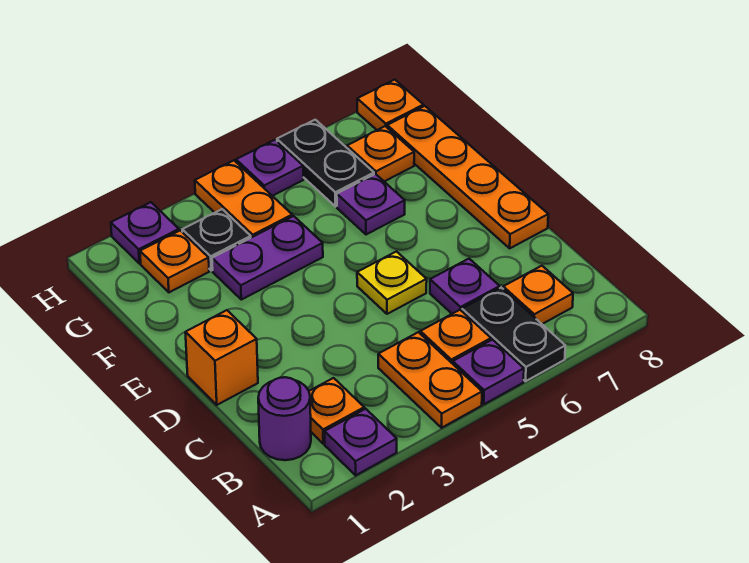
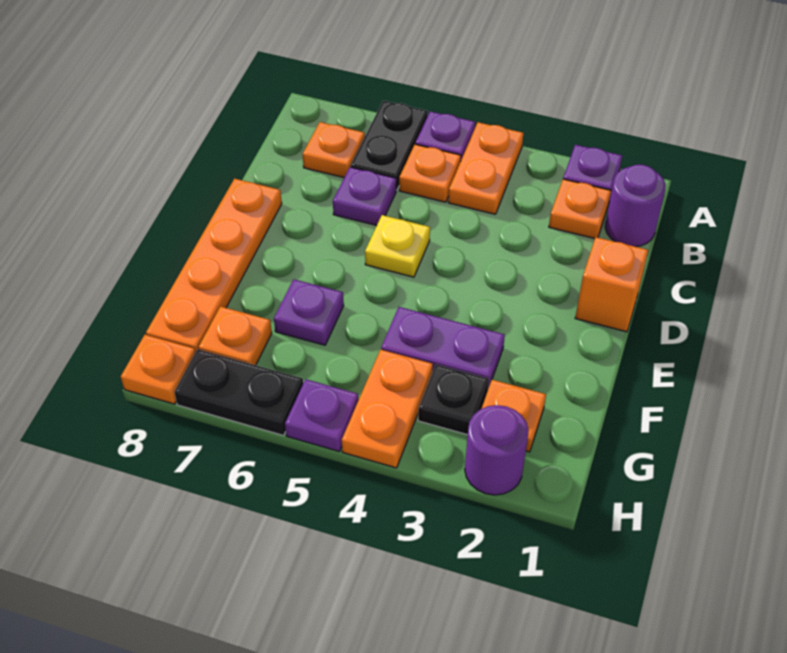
black 1x2 plate [277,120,374,207] -> black 1x2 plate turned to [174,349,303,435]
purple 1x1 plate [111,202,179,264] -> purple 1x1 round brick [465,405,529,495]

